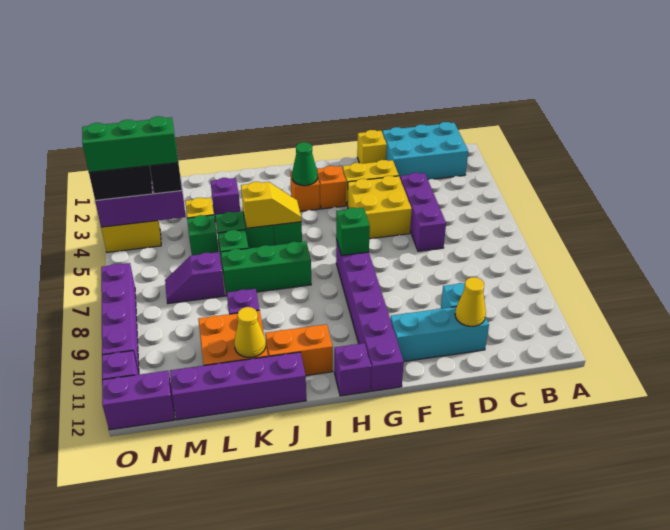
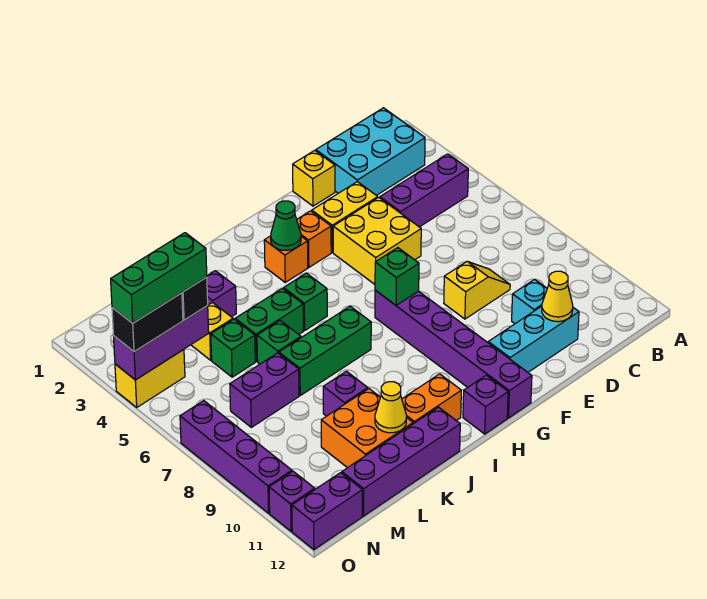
purple 1x3 brick [400,173,446,251] -> purple 1x3 brick turned to [380,154,468,227]
yellow 1x2 slope [241,182,301,228] -> yellow 1x2 slope moved to [444,262,510,319]
purple 1x2 slope [165,252,225,304] -> purple 1x2 brick [230,353,299,427]

